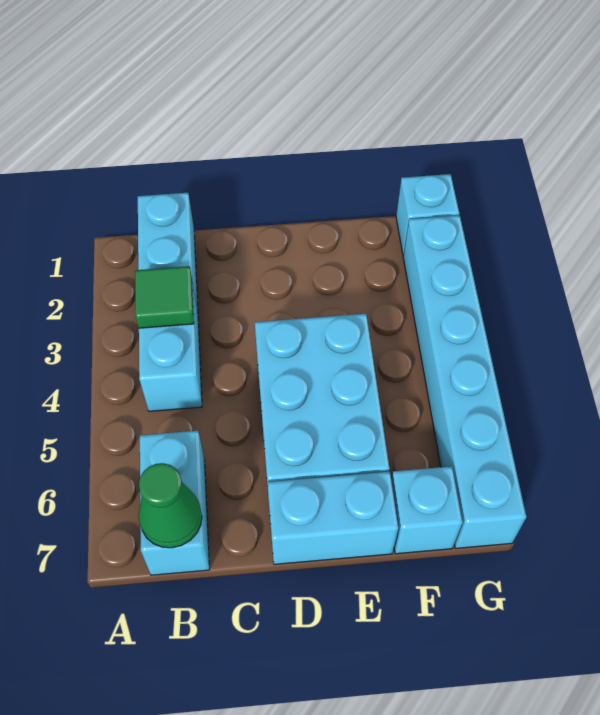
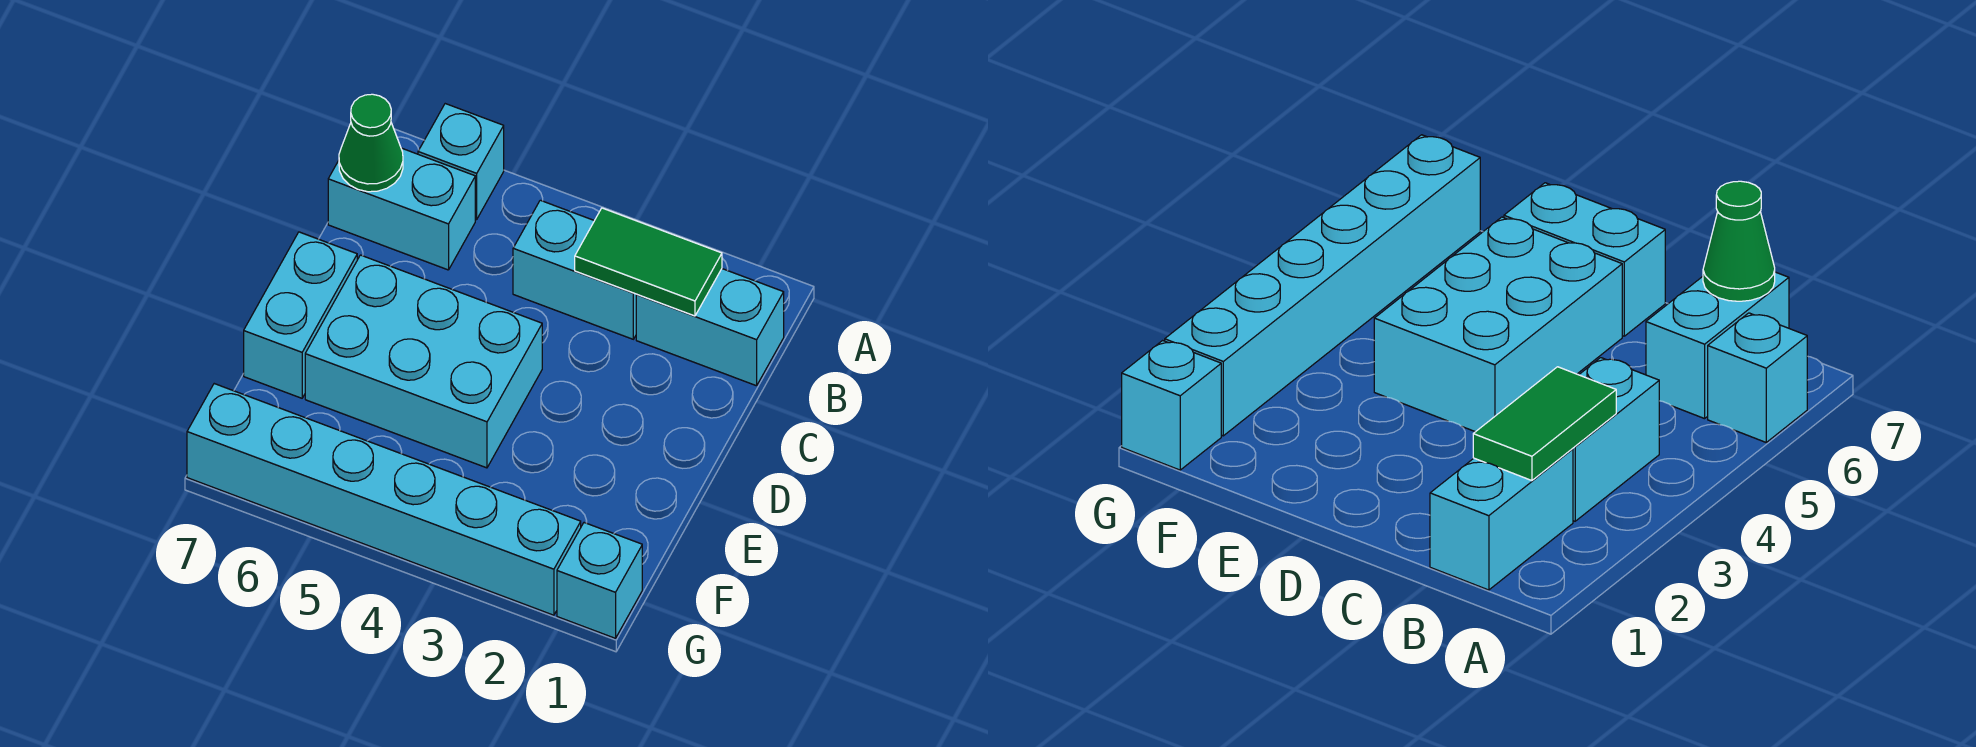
green 1x1 tile [135,266,194,328] -> green 1x2 tile [575,208,722,316]
cyan 1x1 brick [391,466,463,554] -> cyan 1x1 brick moved to [418,104,504,219]

